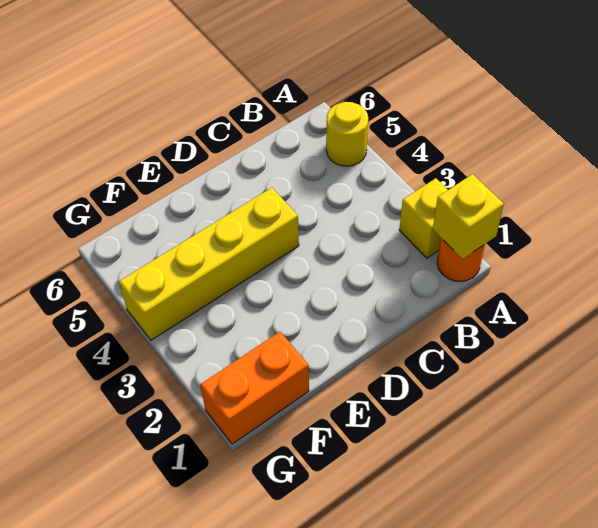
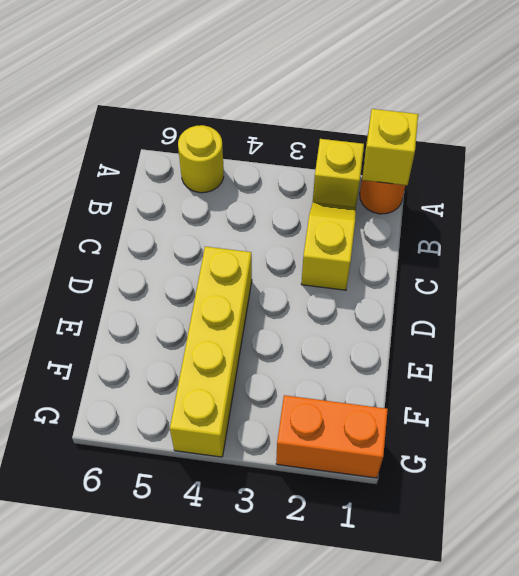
none -> yellow 1x2 slope [301,202,356,290]
orange 1x2 brick [200,332,309,444] -> orange 1x2 brick turned to [276,395,388,478]

